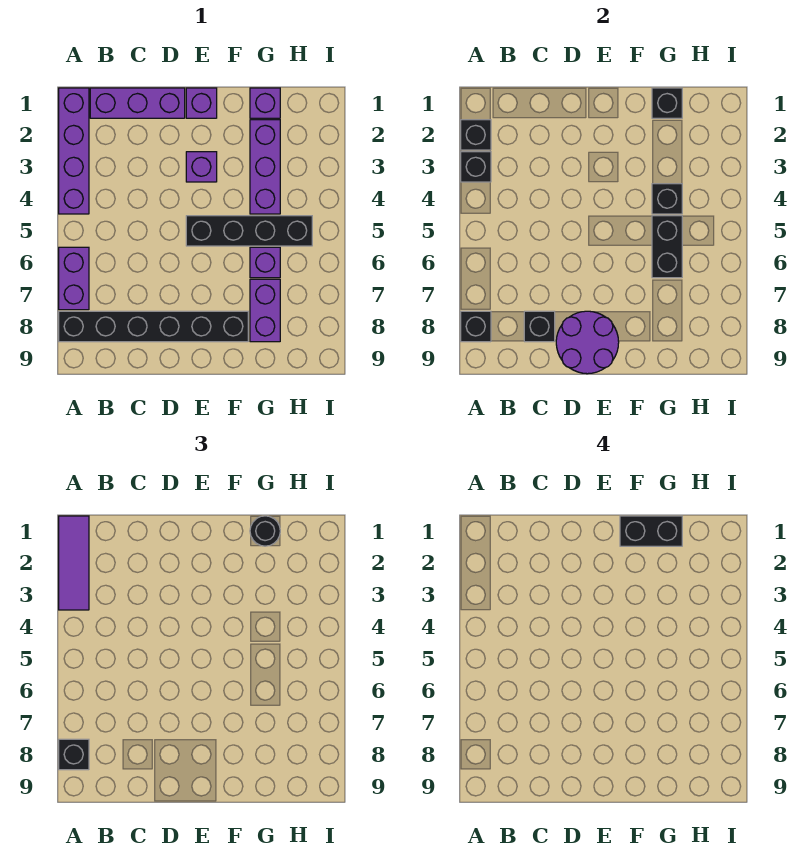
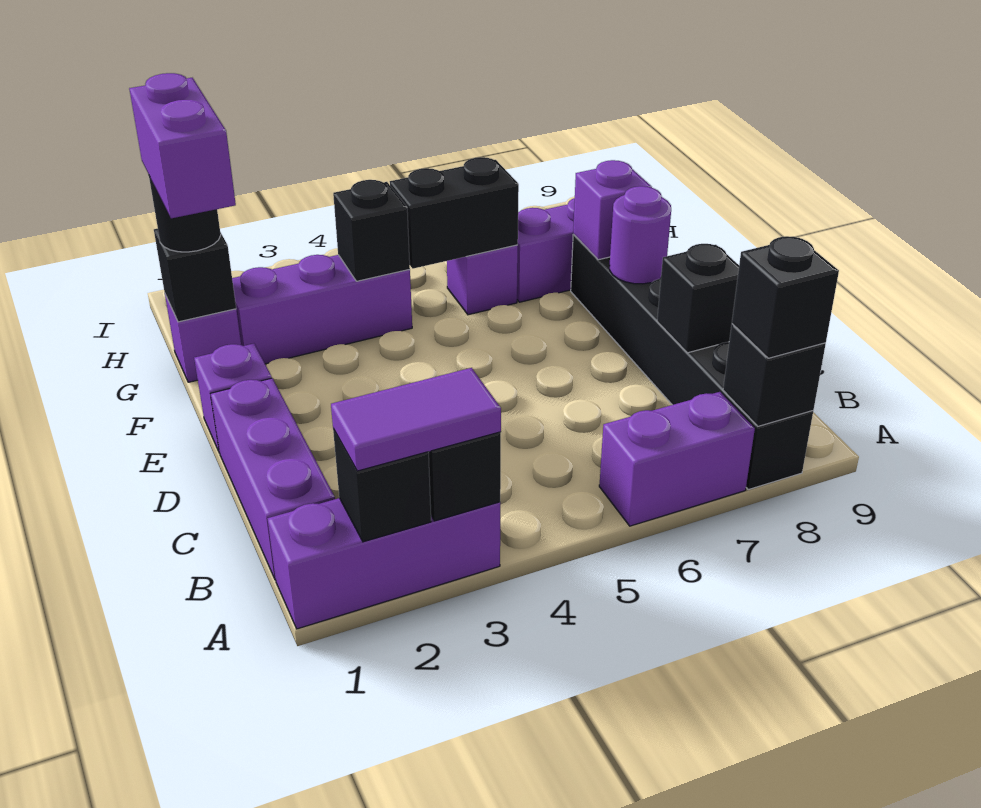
purple 1x4 brick [59,88,89,214] -> purple 1x3 brick [267,498,500,629]
purple 1x3 tile [59,516,89,610] -> purple 1x2 tile [331,368,501,471]
purple 2x2 round brick [556,311,619,374] -> purple 1x1 round brick [609,186,671,284]
purple 1x1 brick [186,152,217,182] -> purple 1x1 brick moved to [573,160,652,260]
black 1x4 brick [186,216,312,246] -> none
black 1x2 brick [620,516,682,546] -> purple 1x2 brick [129,73,236,218]

